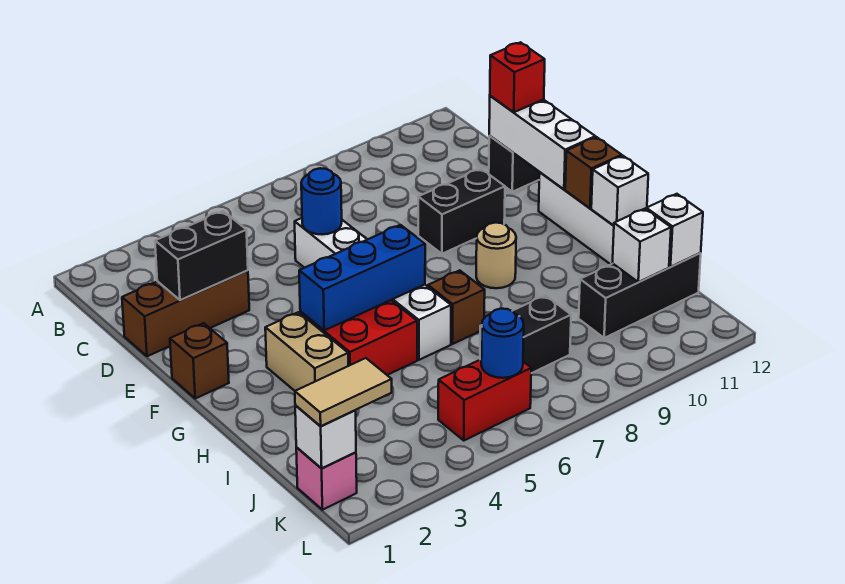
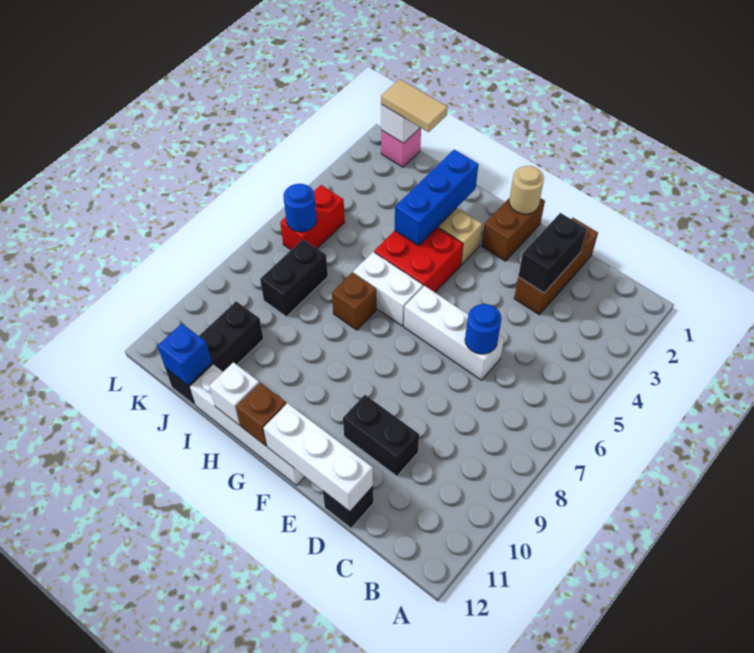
red 1x1 brick [490,42,545,112] -> none
black 1x2 brick [418,169,505,254] -> black 1x2 brick turned to [343,395,419,476]
brown 1x1 brick [170,323,229,398] -> brown 1x2 brick [482,198,545,261]
blue 1x3 brick [299,225,425,330] -> blue 1x3 brick moved to [395,150,478,246]
tan 1x1 round brick [476,223,516,288] -> tan 1x1 round brick moved to [509,166,544,214]
white 1x1 brick [613,209,671,282] -> none
white 1x1 brick [646,194,703,267] -> blue 1x1 brick [158,324,212,386]
tan 1x2 tile [295,358,392,426] -> tan 1x2 tile turned to [381,79,448,132]

